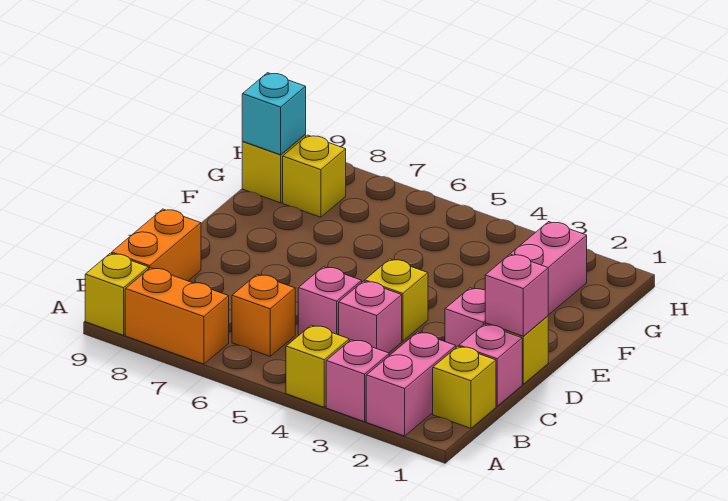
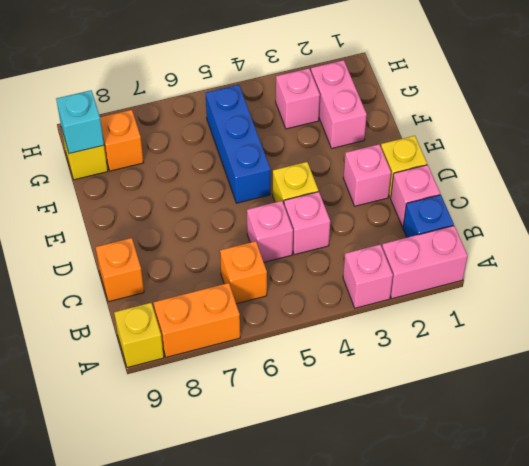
pink 1x2 brick [366,332,456,436] -> pink 1x2 brick turned to [382,226,468,299]
yellow 1x1 brick [286,325,349,407] -> none
yellow 1x1 brick [433,346,496,428] -> blue 1x1 brick [403,195,454,238]
orange 1x2 brick [112,209,201,281] -> orange 1x1 brick [96,238,144,302]
pink 1x1 brick [485,254,548,336] -> pink 1x1 brick moved to [276,68,320,129]
none -> blue 1x3 brick [206,85,271,203]
yellow 1x1 brick [283,135,346,217] -> orange 1x1 brick [100,110,144,171]

